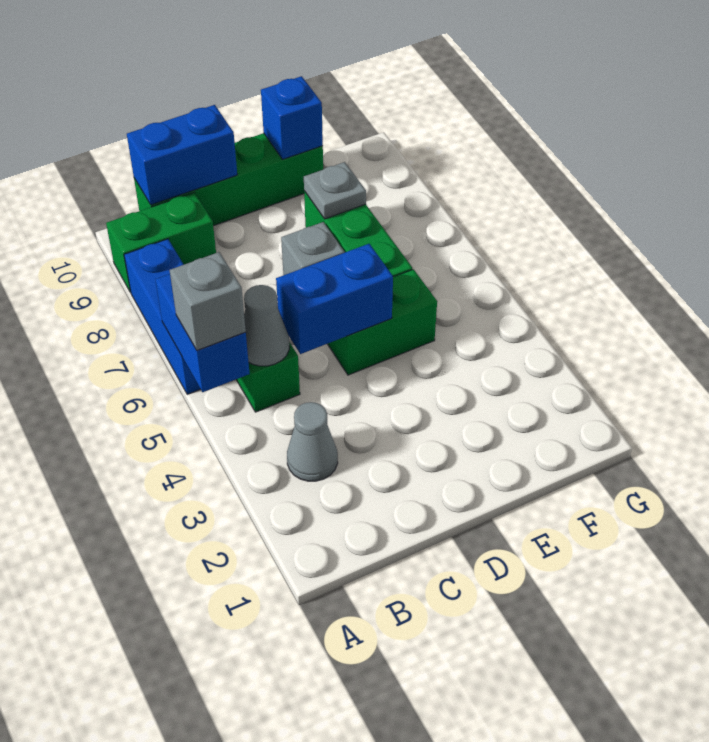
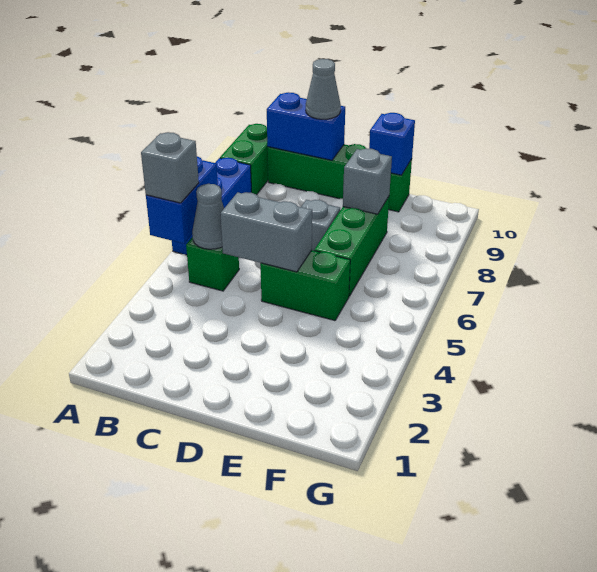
green 1x2 brick [106,193,216,293] -> green 1x2 brick turned to [220,124,268,195]
grey 1x1 cone [287,402,338,481] -> grey 1x1 cone moved to [306,59,341,119]
blue 1x2 brick [276,244,393,354] -> grey 1x2 brick [220,192,312,272]
grey 1x1 plate [304,162,366,219] -> grey 1x1 brick [343,148,392,214]

